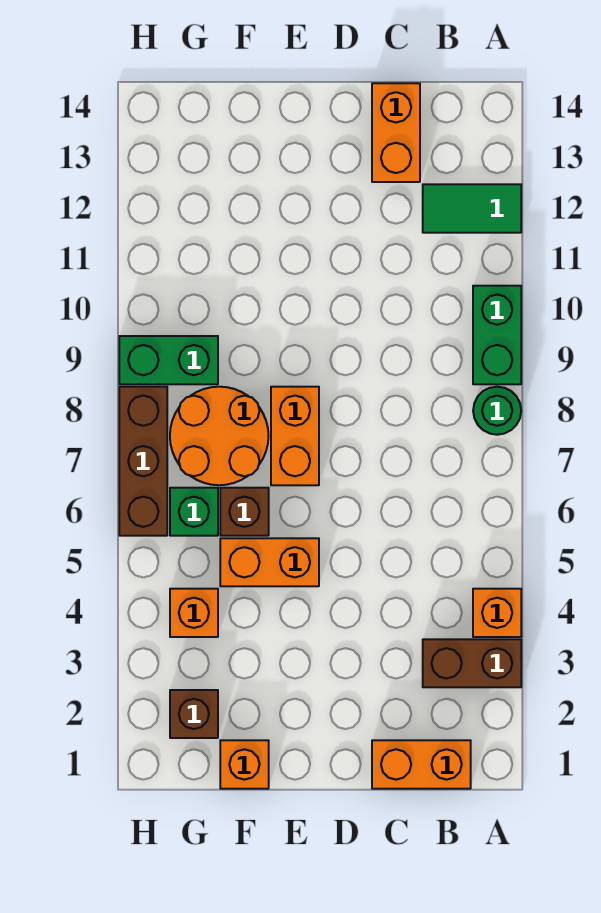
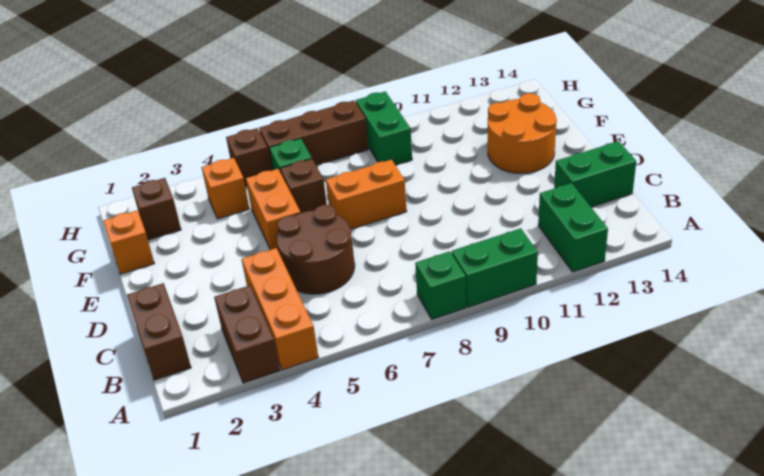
orange 1x1 brick [473,589,521,637] -> orange 1x3 brick [241,248,318,370]
green 1x1 round brick [473,387,521,435] -> green 1x1 brick [415,251,466,319]
green 1x2 tile [423,184,521,233] -> green 1x2 brick [538,183,608,272]
orange 1x2 brick [372,740,471,789] -> brown 1x2 brick [127,283,191,380]
none -> brown 2x2 round brick [276,205,355,294]
orange 1x2 brick [372,83,420,182] -> green 1x2 brick [554,141,636,207]
orange 2x2 round brick [170,387,268,485] -> orange 2x2 round brick moved to [488,93,557,173]
none -> brown 1x1 brick [226,128,271,186]

